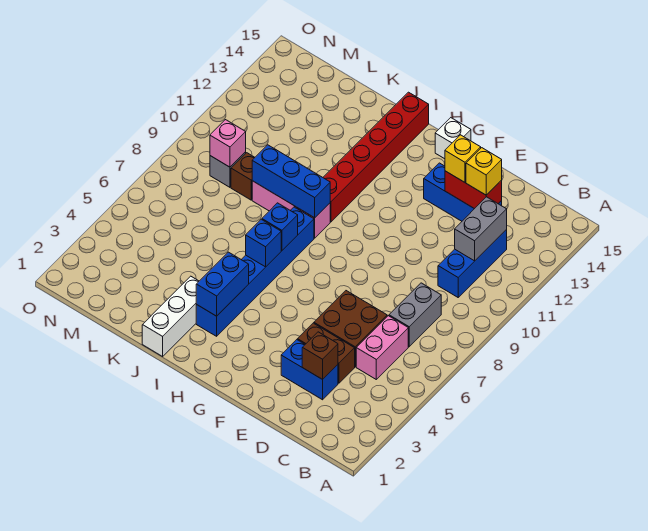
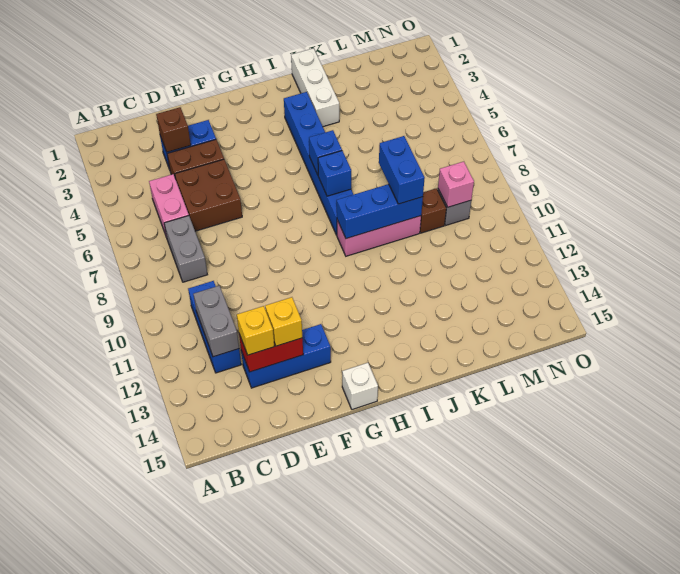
blue 1x2 brick [196,252,249,316] -> blue 1x2 brick moved to [379,136,425,204]
red 1x6 brick [323,92,429,222] -> none

